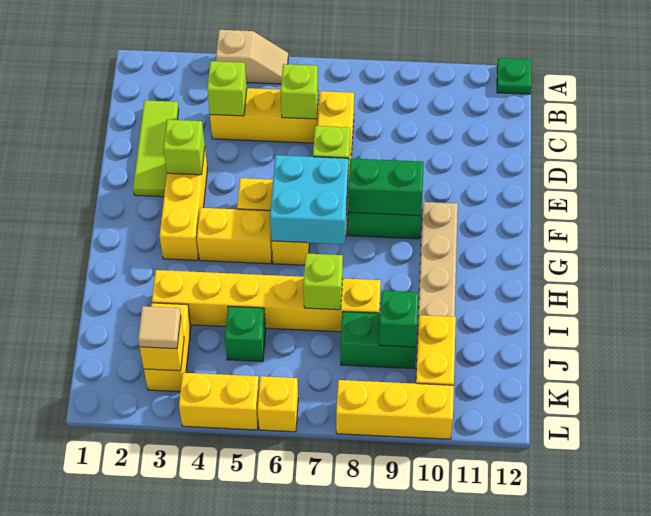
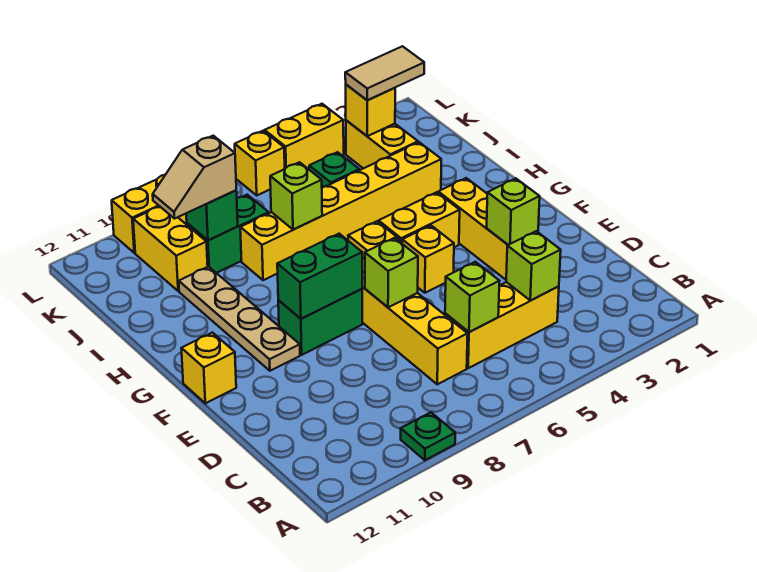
tan 1x2 slope [216,30,288,84] -> tan 1x2 slope moved to [153,136,236,219]
green 1x1 plate [497,58,531,94] -> green 1x1 plate moved to [401,412,455,460]
lime 1x3 tile [133,100,179,197] -> none
cyan 2x2 brick [270,155,348,244] -> none
none -> yellow 1x1 brick [181,333,236,403]
tan 1x1 tile [138,306,181,349] -> tan 1x2 tile [345,46,424,100]

